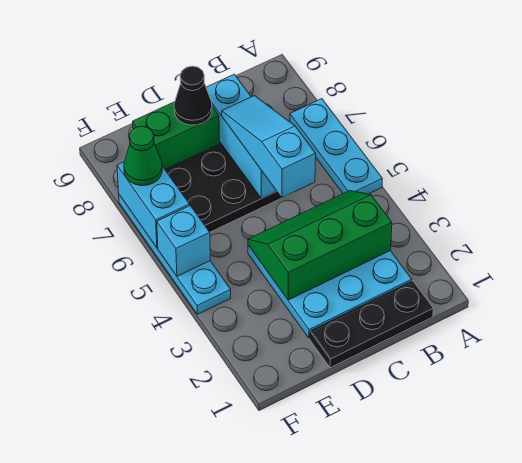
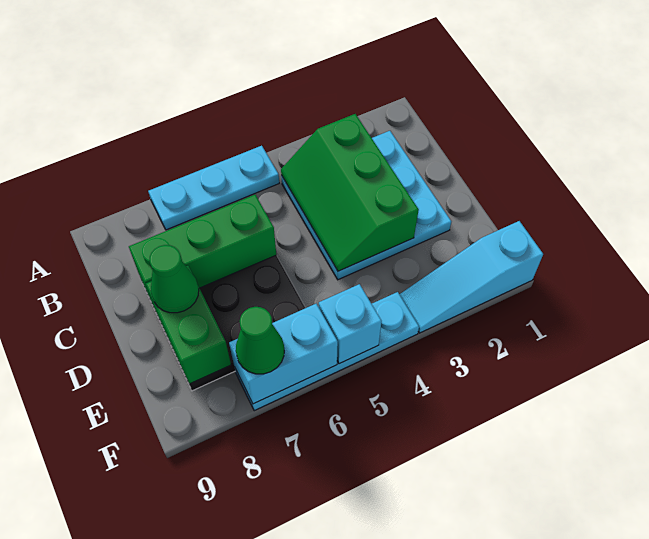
black 1x3 plate [310,281,433,368] -> none
cyan 1x3 slope [222,96,316,198] -> cyan 1x3 slope moved to [400,221,543,333]
cyan 1x3 brick [206,74,276,198] -> green 1x3 brick [129,195,276,302]
black 1x1 cone [174,66,212,125] -> green 1x1 cone [150,245,199,313]

